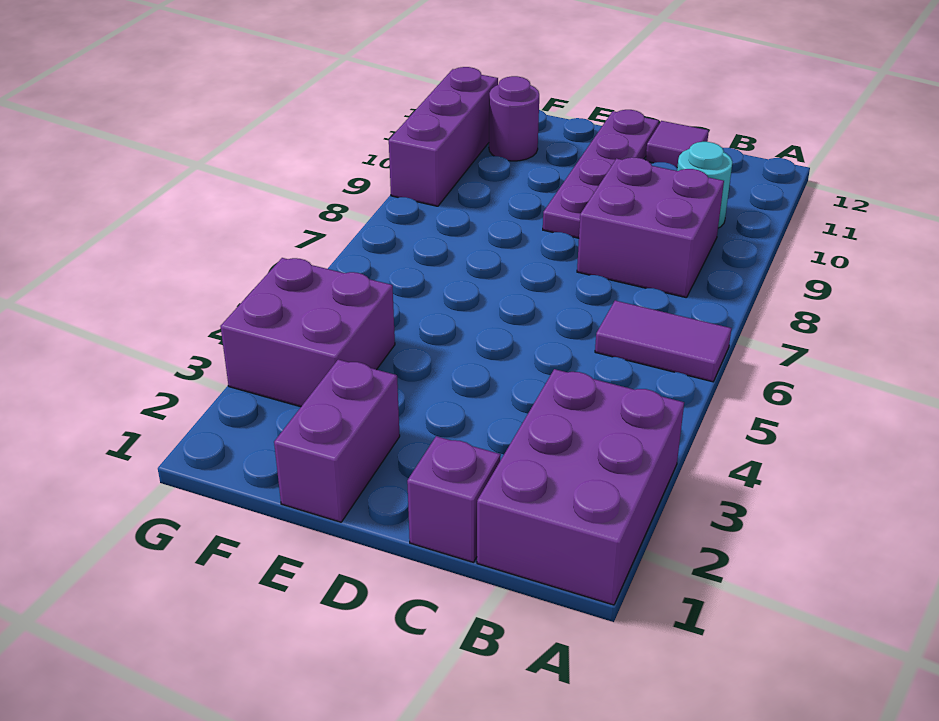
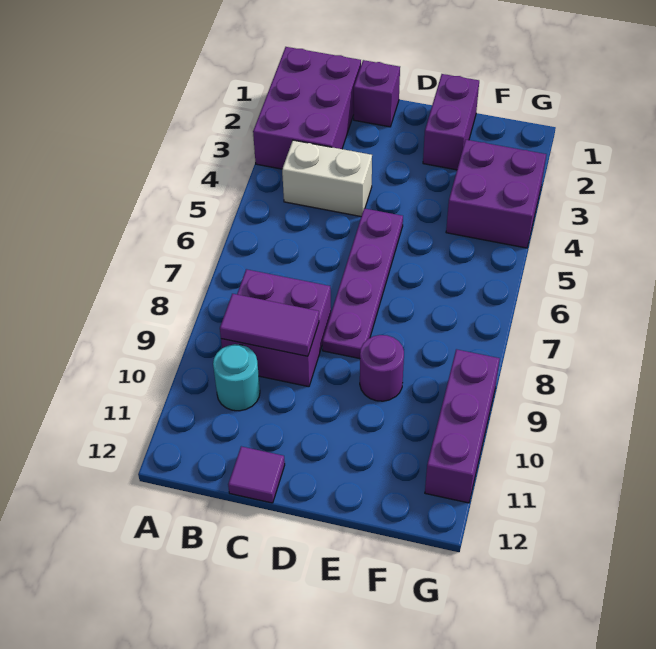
purple 1x2 tile [595,301,732,382] -> purple 1x2 tile moved to [220,294,319,356]
none -> white 1x2 brick [282,140,372,216]
purple 1x4 plate [543,110,659,238] -> purple 1x4 plate moved to [322,208,403,359]
purple 1x1 round brick [489,76,539,161] -> purple 1x1 round brick moved to [360,335,404,401]

